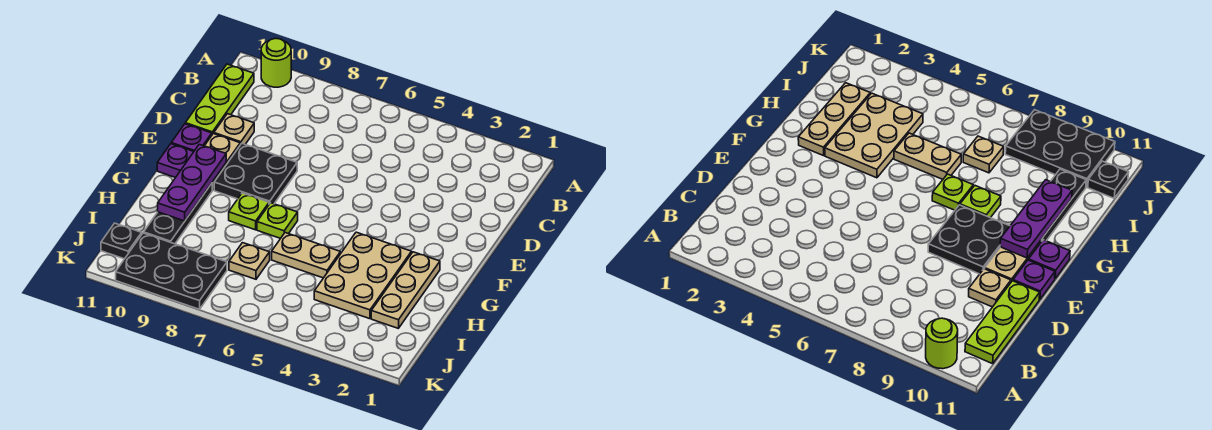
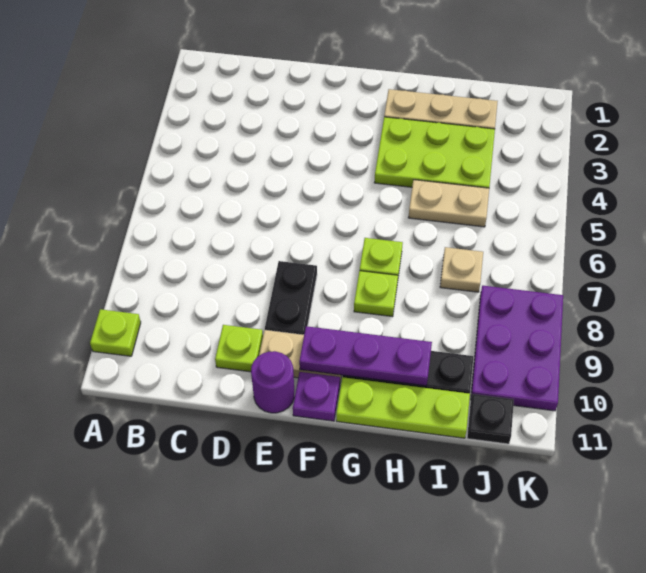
lime 1x1 round brick [261,38,291,87] -> lime 1x1 plate [90,309,141,356]
lime 1x3 plate [185,64,254,134] -> lime 1x3 plate moved to [336,377,470,438]
tan 1x1 plate [214,114,254,145] -> lime 1x1 plate [215,325,263,372]
black 2x2 plate [214,144,297,204] -> black 1x2 plate [265,261,317,335]
purple 1x1 plate [171,124,212,151] -> purple 1x1 round brick [251,351,294,413]
tan 2x3 plate [314,232,411,319] -> lime 2x3 plate [374,117,495,188]
tan 1x2 plate [272,233,340,278] -> tan 1x2 plate turned to [408,180,489,227]
black 2x3 plate [116,233,227,309] -> purple 2x3 plate [471,286,563,411]

